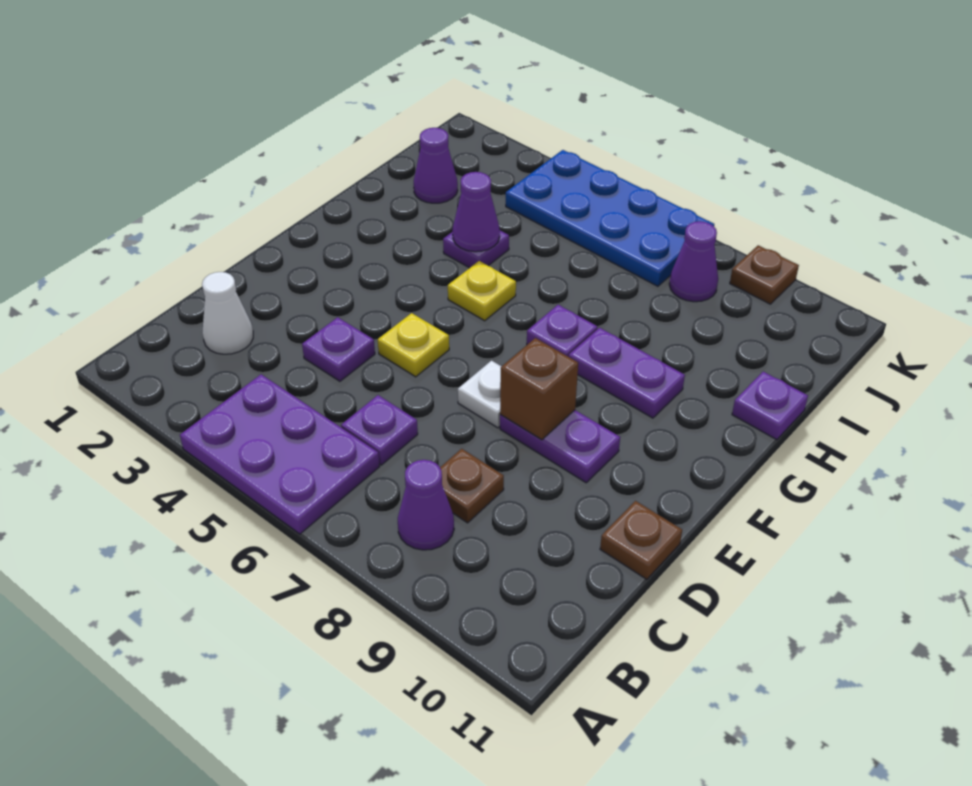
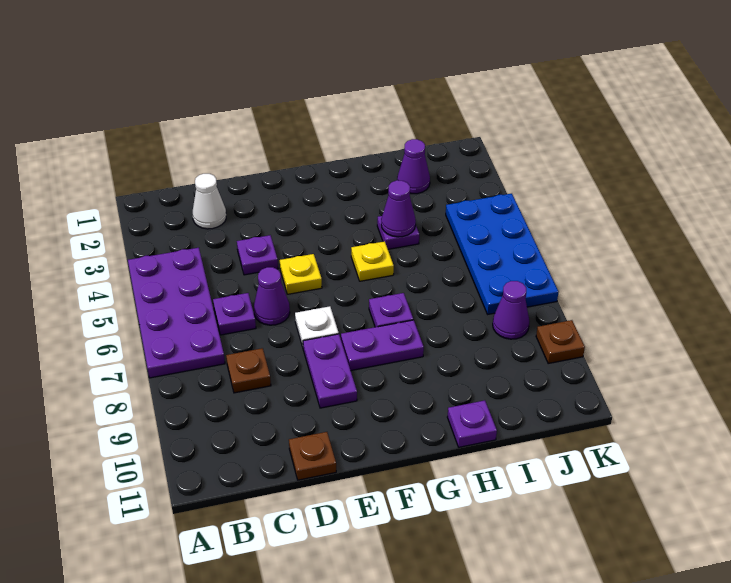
purple 2x3 plate [180,374,380,534] -> purple 2x4 plate [128,248,225,378]
purple 1x1 cone [398,460,454,550] -> purple 1x1 cone moved to [254,267,290,325]
brown 1x1 brick [500,338,578,440] -> none
purple 1x2 plate [569,328,685,418] -> purple 1x2 plate turned to [341,320,424,370]

